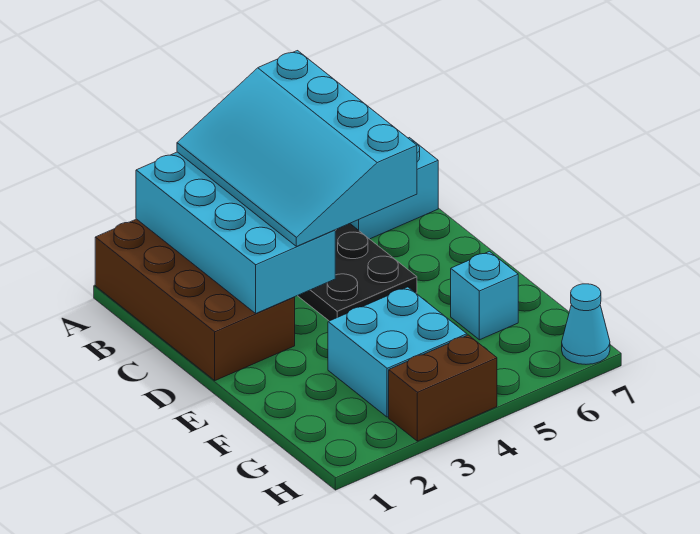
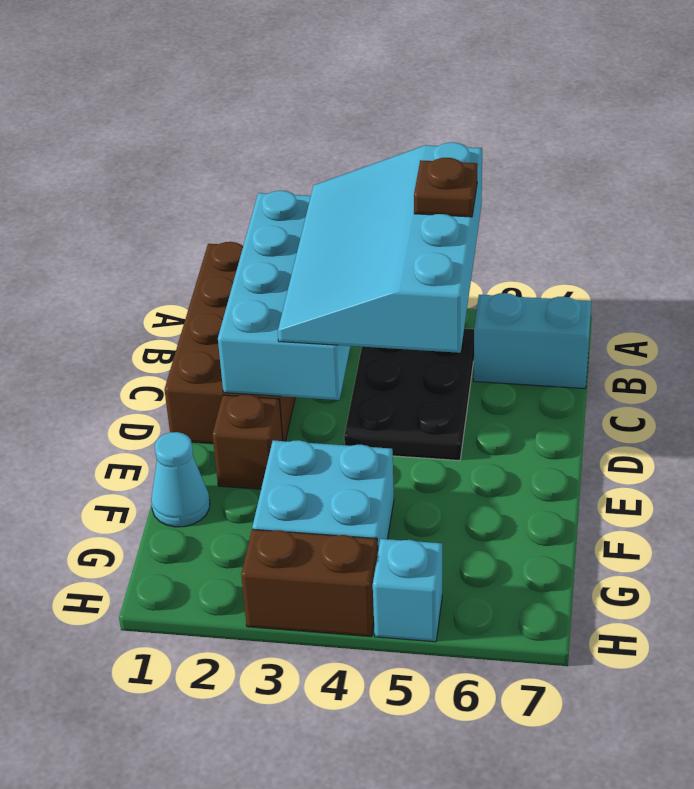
none -> brown 1x1 plate [414,158,478,217]
none -> brown 1x1 brick [212,395,283,489]
cyan 1x1 brick [451,251,518,340] -> cyan 1x1 brick moved to [373,539,442,642]
cyan 1x1 cone [562,284,610,364] -> cyan 1x1 cone moved to [151,432,210,527]

